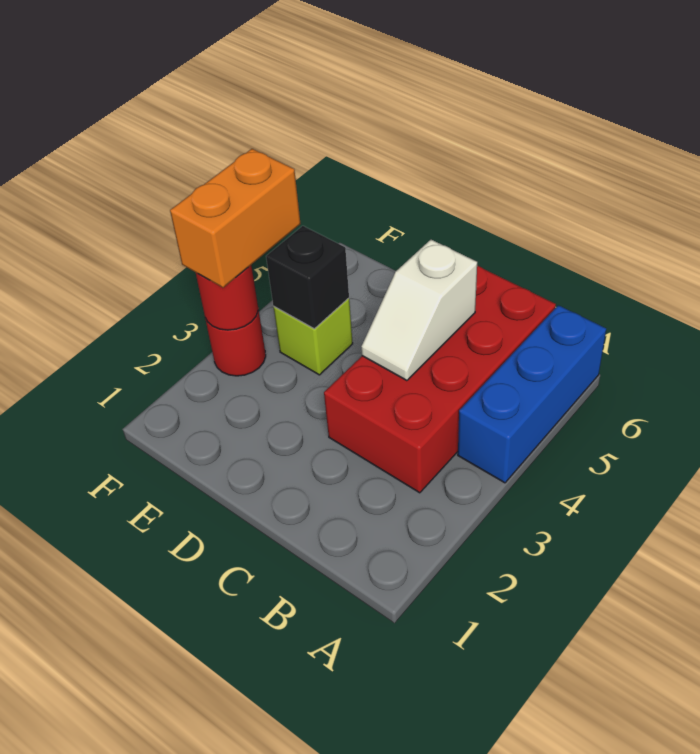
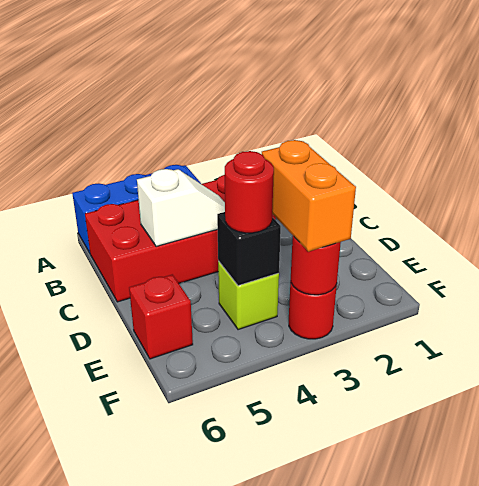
none -> red 1x1 round brick [225,151,274,233]
none -> red 1x1 brick [129,275,193,359]
orange 1x2 brick [170,149,301,288] -> orange 1x2 brick turned to [262,140,356,252]

